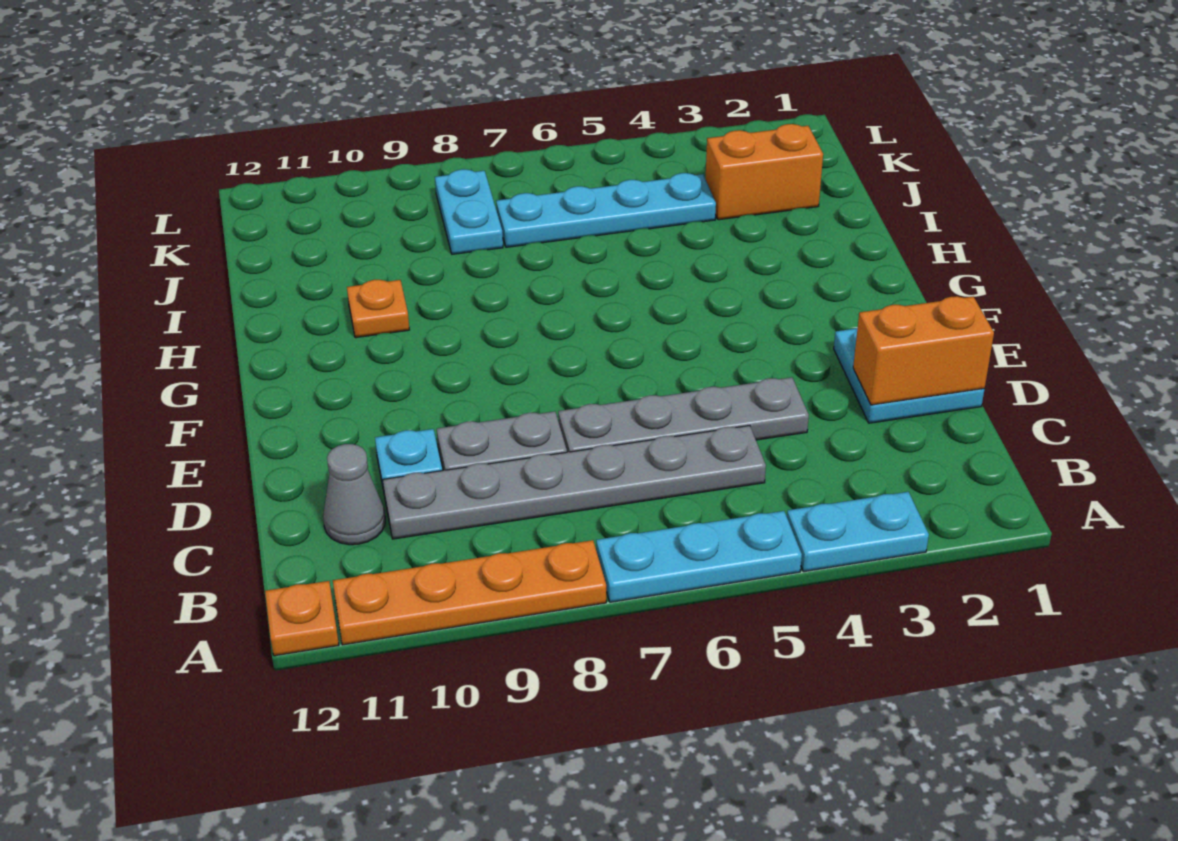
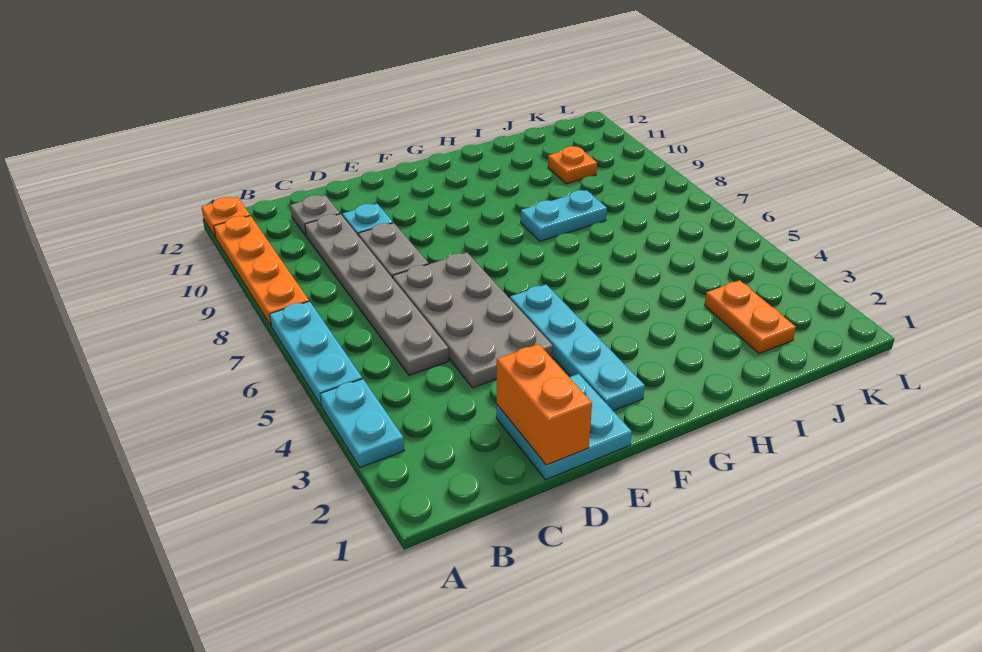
grey 1x1 cone [323,444,385,545] -> grey 1x1 plate [290,195,340,236]
grey 1x4 plate [558,377,809,452] -> grey 2x4 plate [393,253,553,388]
orange 1x1 plate [347,280,409,338] -> orange 1x1 plate moved to [548,146,597,184]
orange 1x2 brick [706,124,823,220] -> orange 1x2 plate [705,280,796,354]
cyan 1x4 plate [496,173,716,247] -> cyan 1x4 plate moved to [510,285,645,411]
cyan 1x2 plate [435,169,503,254] -> cyan 1x2 plate moved to [521,190,607,241]

